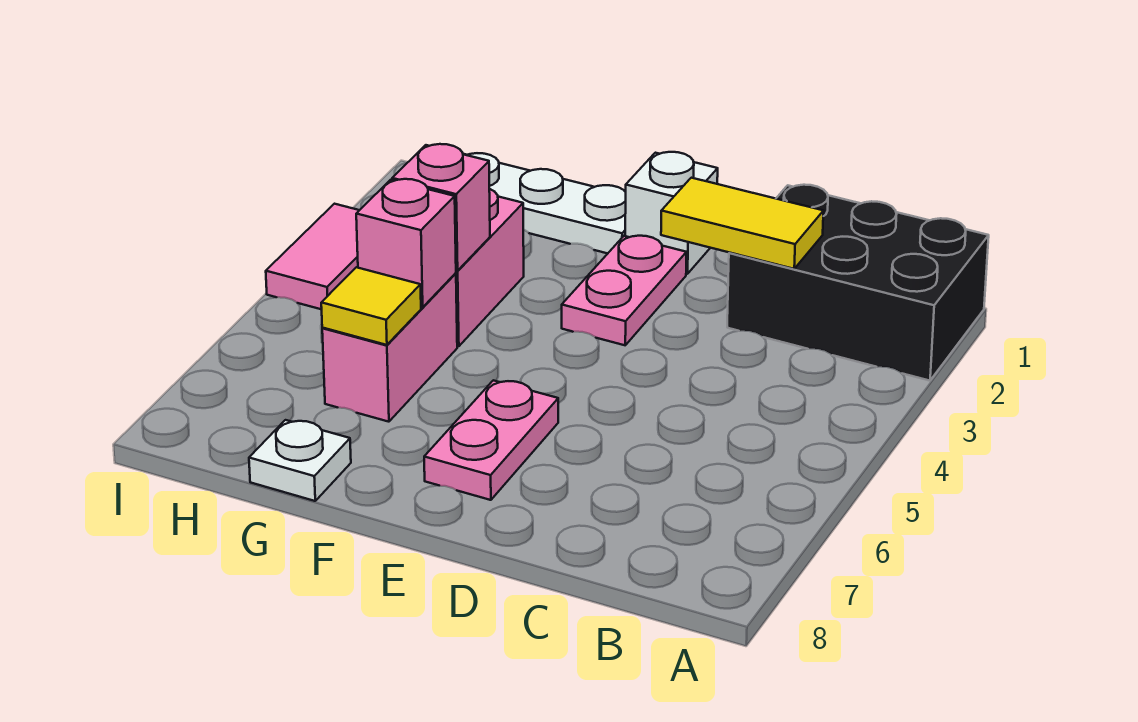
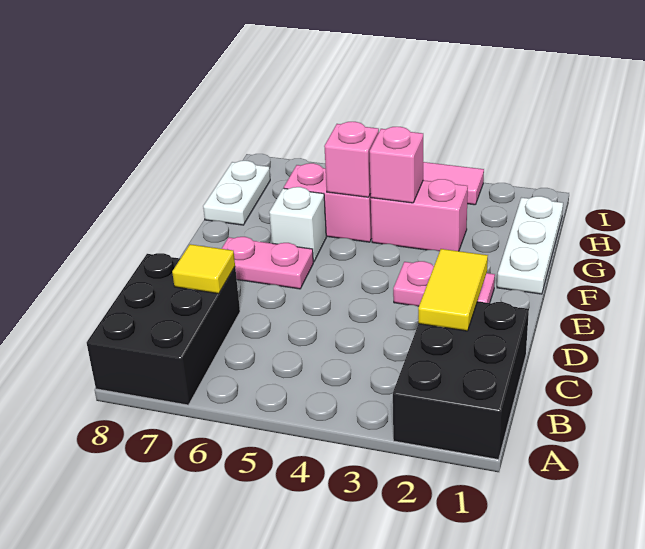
none -> black 2x3 brick [87,253,240,405]
white 1x1 brick [625,152,718,274] -> white 1x1 brick moved to [269,187,326,262]
yellow 1x1 tile [321,267,421,345] -> yellow 1x1 tile moved to [172,244,235,294]
white 1x1 plate [249,420,351,501] -> white 1x2 plate [203,161,270,225]

